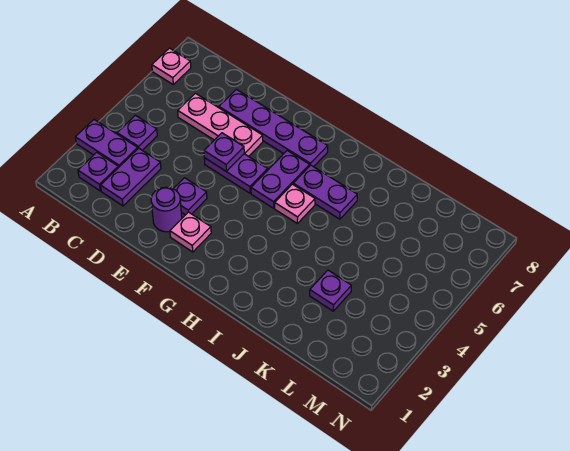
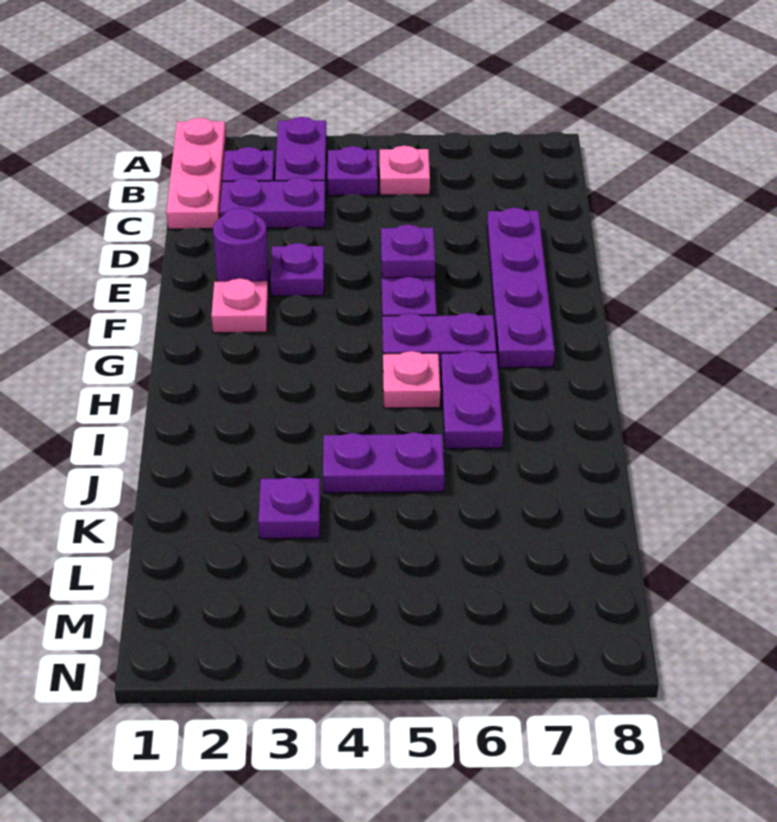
pink 1x1 plate [152,48,191,84] -> pink 1x1 plate moved to [380,146,430,195]
pink 1x3 plate [178,93,263,156] -> pink 1x3 plate moved to [166,118,226,229]
none -> purple 1x2 plate [323,432,444,493]

